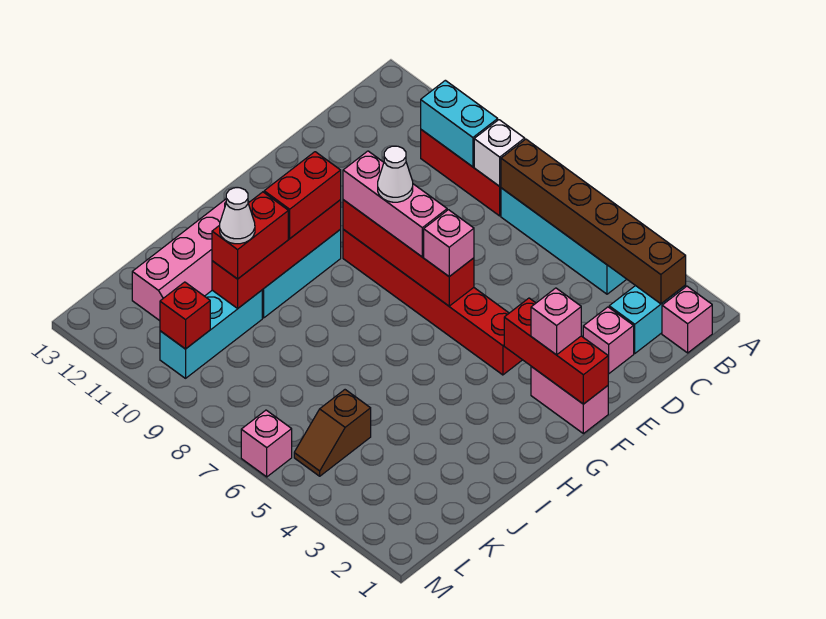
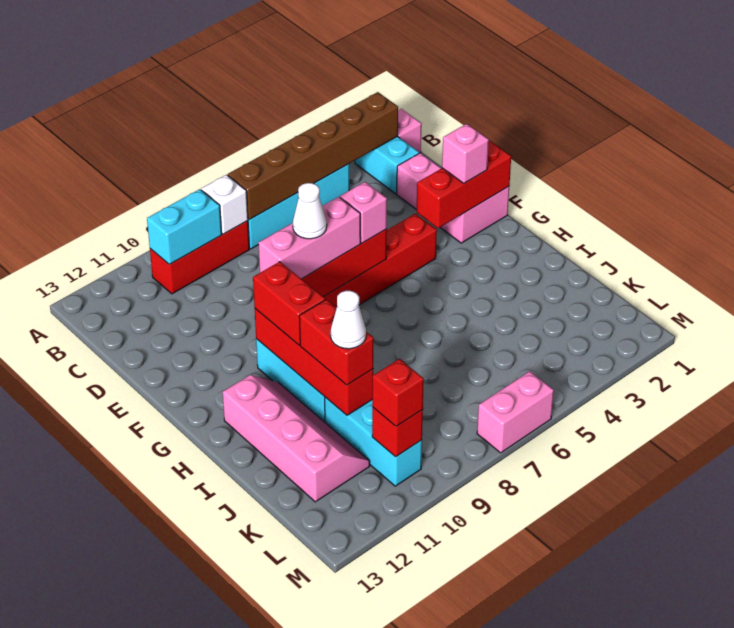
brown 1x2 slope [294,390,371,476] -> none
none -> red 1x1 brick [372,359,424,426]
pink 1x1 brick [241,410,292,477] -> pink 1x2 brick [477,371,554,453]

